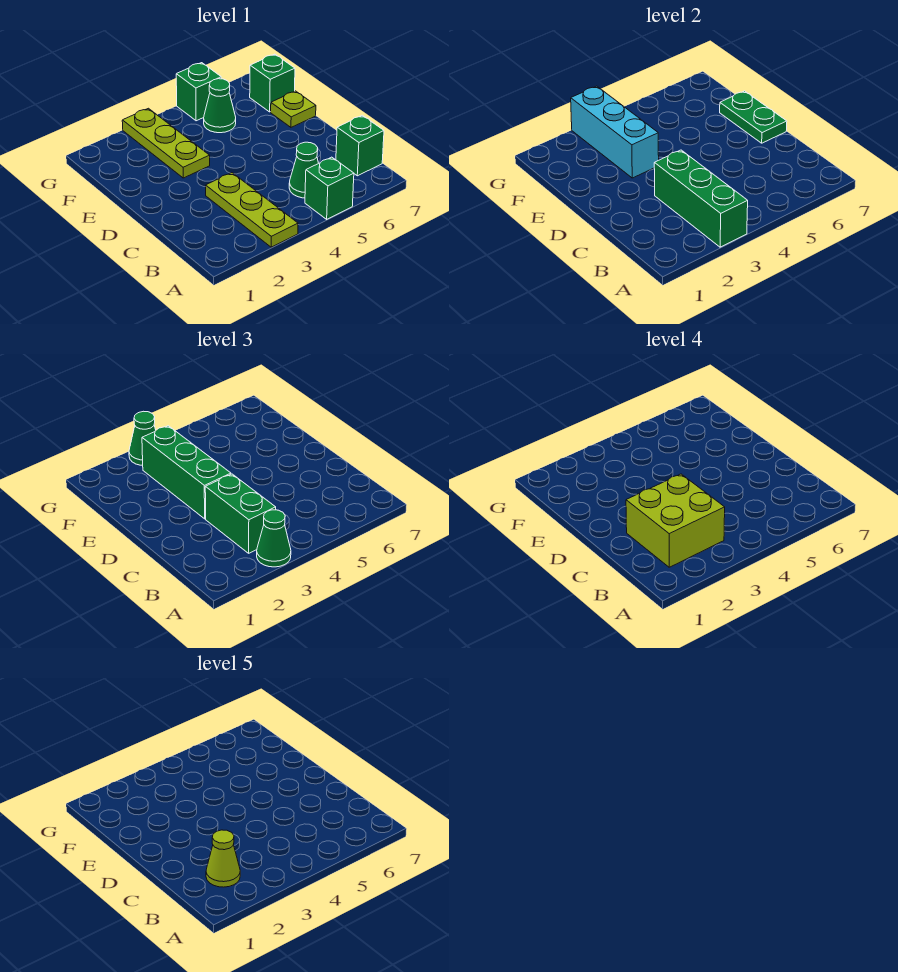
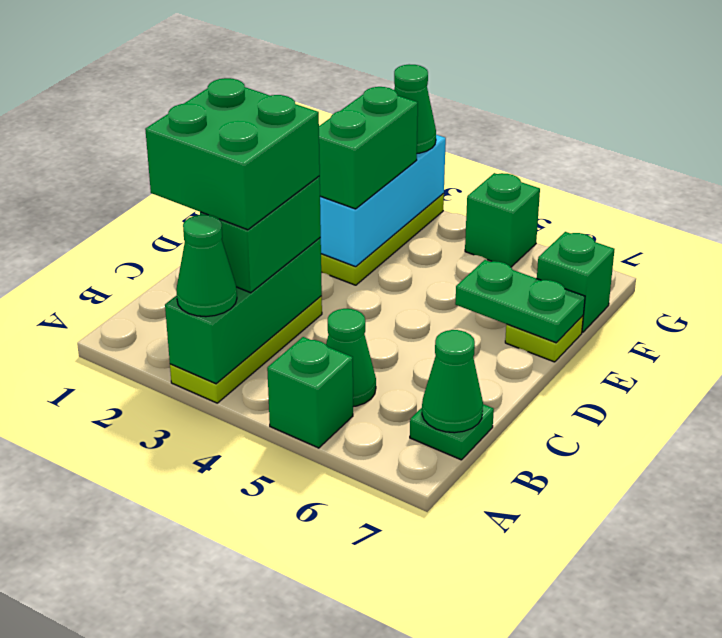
lime 2x2 brick [626,474,725,567] -> green 2x2 brick [145,78,320,230]
lime 1x1 cone [206,830,240,887] -> none
green 1x1 brick [336,115,384,176] -> green 1x1 plate [410,404,494,460]
green 1x3 brick [142,426,231,519] -> green 1x2 brick [319,87,418,209]
green 1x2 plate [720,91,787,143] -> green 1x2 plate turned to [455,260,585,343]
green 1x1 cone [204,79,236,133] -> green 1x1 cone moved to [422,330,483,433]

